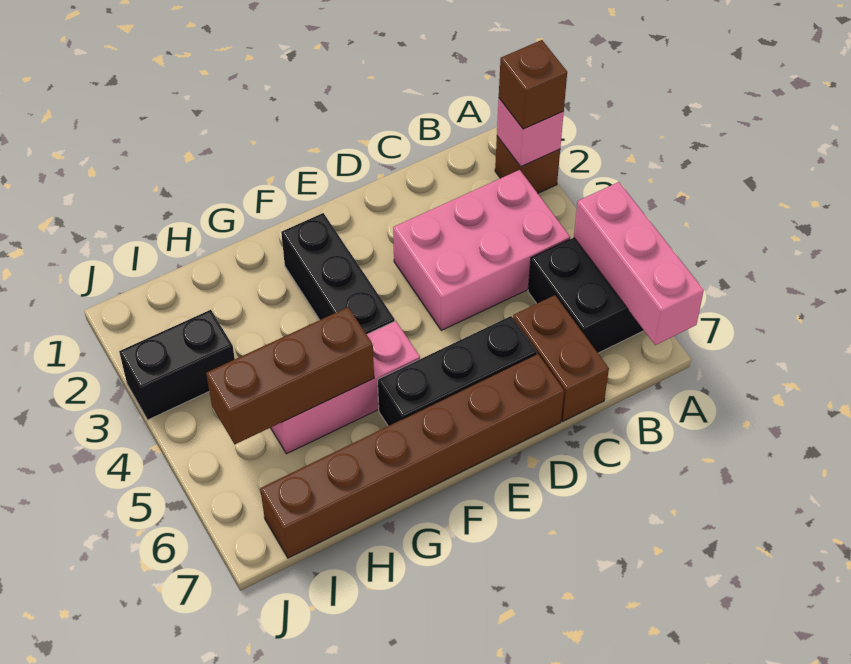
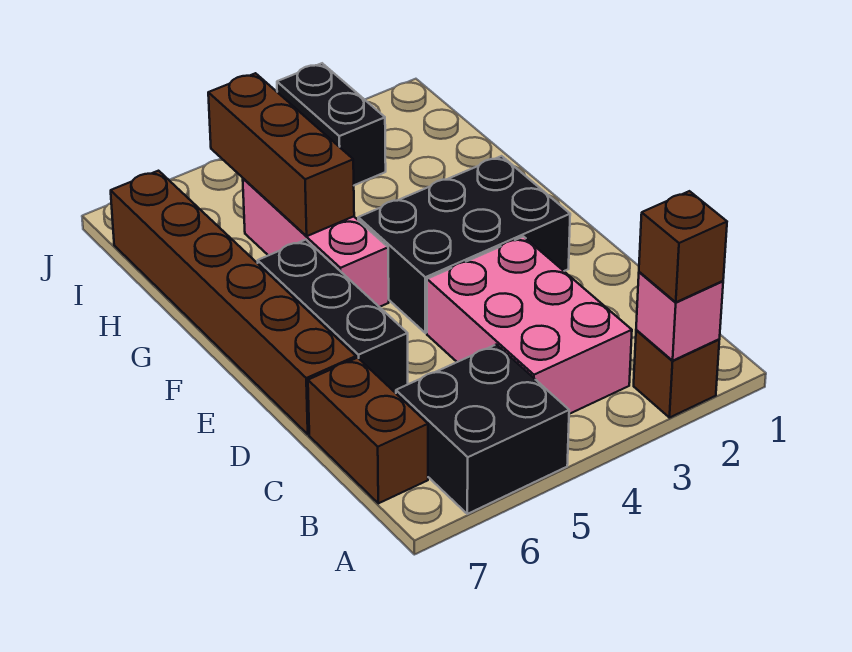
pink 1x3 brick [574,182,704,345] -> none
brown 1x2 brick [513,295,609,421] -> brown 1x2 brick turned to [308,358,428,503]
black 1x3 brick [281,213,395,334] -> black 2x3 brick [358,156,570,333]

